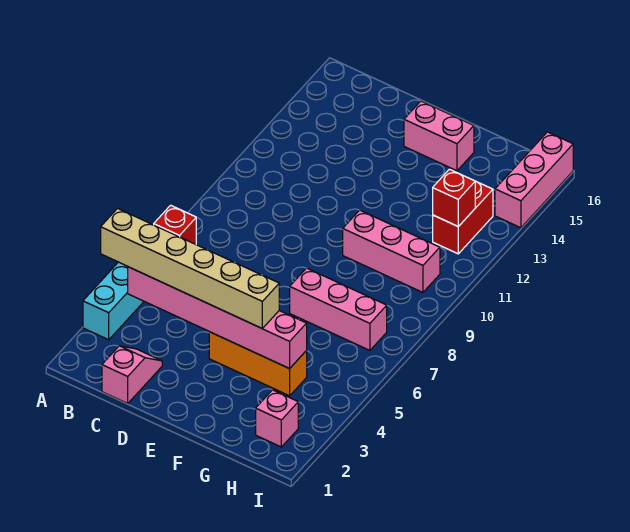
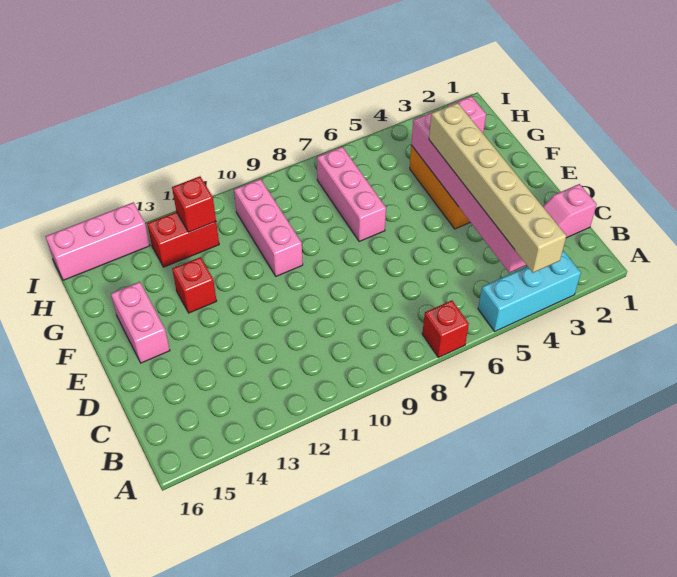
none -> red 1x1 brick [172,257,217,313]

